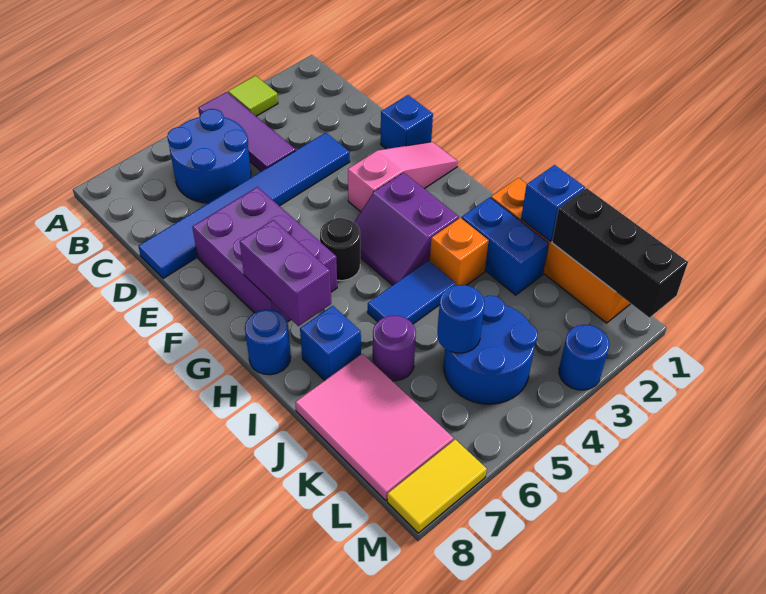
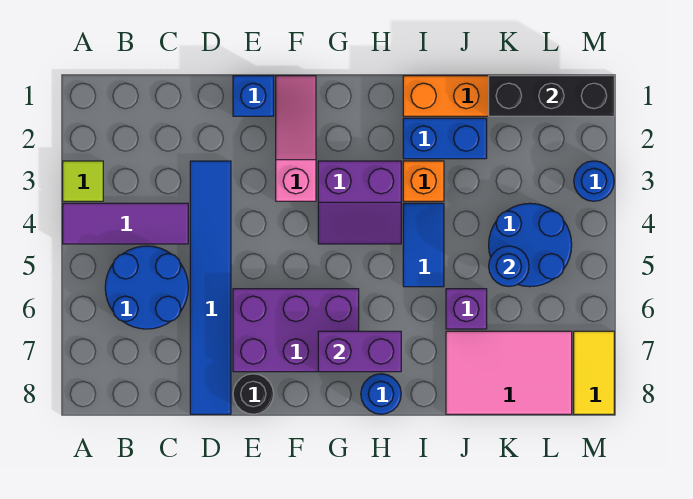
black 1x1 round brick [320,218,360,281] -> black 1x1 round brick moved to [233,374,273,414]
blue 1x1 brick [300,306,361,380] -> none
blue 1x1 brick [521,165,585,241] -> none
purple 1x1 round brick [373,316,416,381] -> purple 1x1 brick [446,289,487,329]

